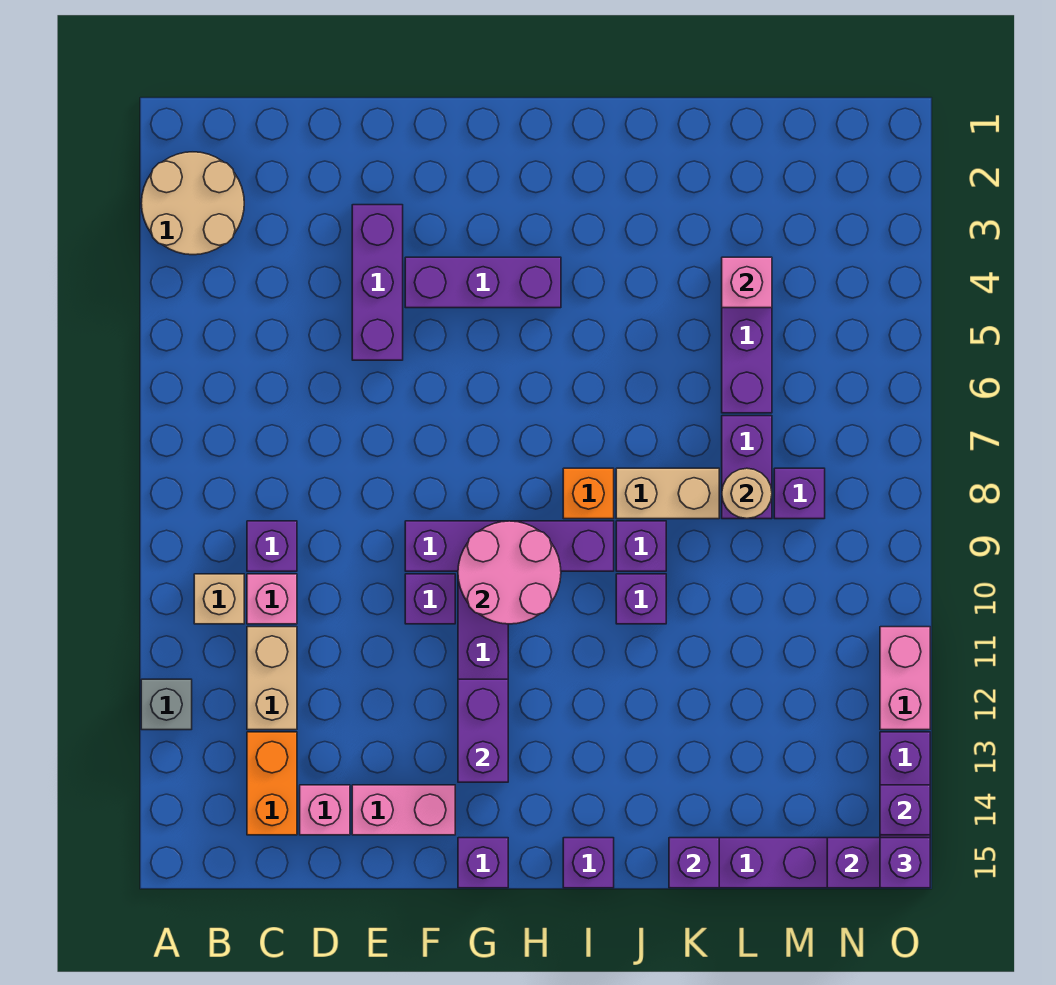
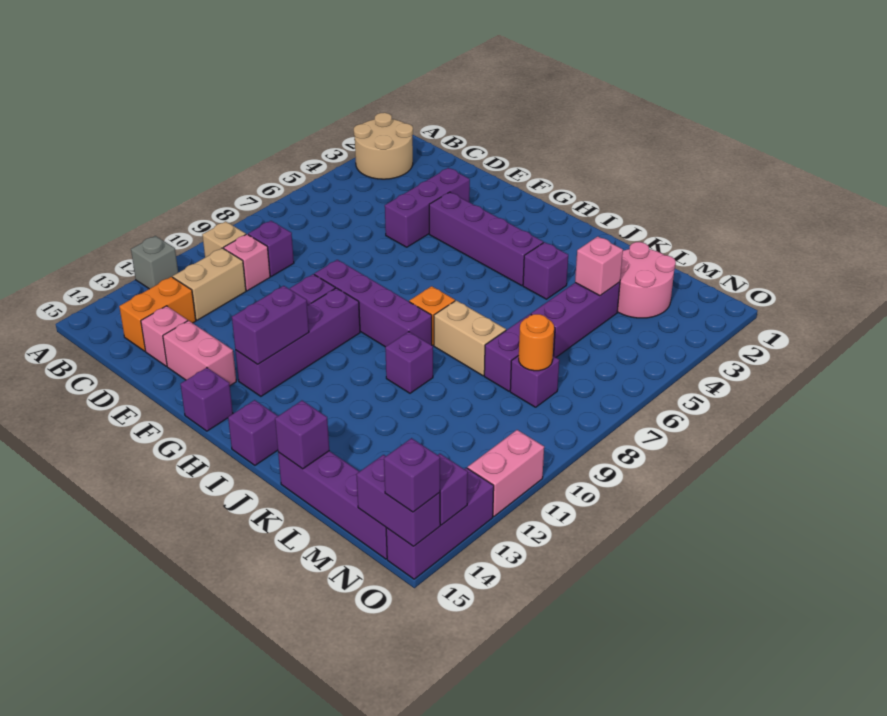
purple 1x3 brick [405,257,561,308] -> purple 1x4 brick [429,192,543,286]
pink 2x2 round brick [458,521,561,624] -> pink 2x2 round brick moved to [617,242,676,318]
purple 1x1 brick [616,521,666,571] -> purple 1x1 brick moved to [523,242,568,299]
tan 1x1 round brick [722,468,772,519] -> none
none -> orange 1x1 round brick [519,314,554,371]

